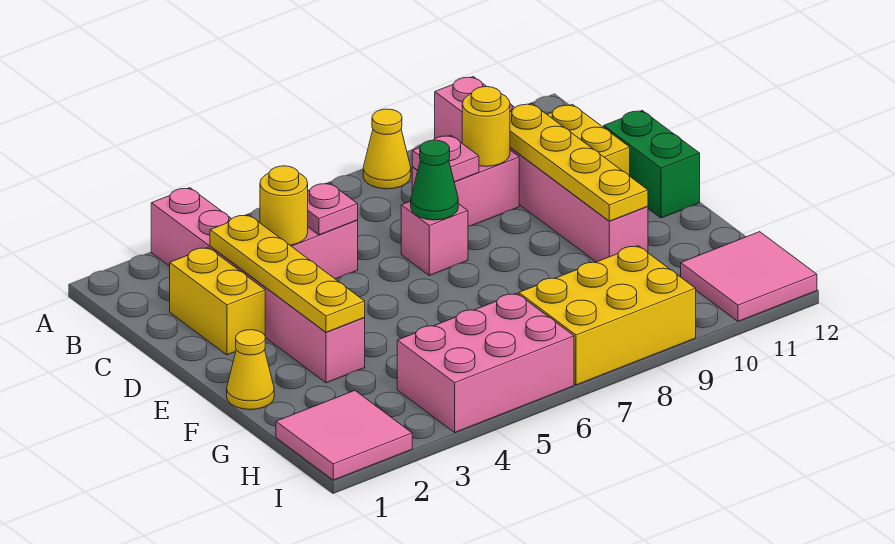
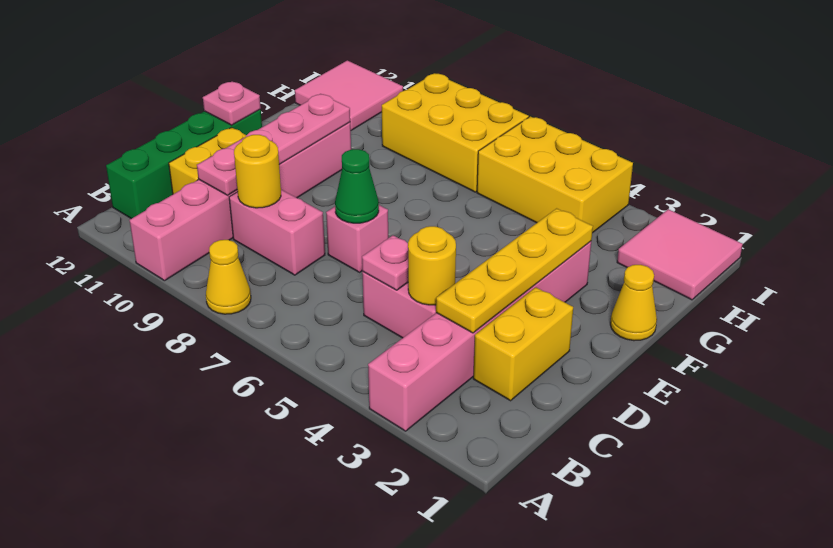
pink 1x1 plate [412,135,479,182] -> pink 1x1 plate moved to [203,81,261,125]
yellow 1x4 plate [510,104,648,221] -> pink 1x4 plate [197,94,350,195]
green 1x2 brick [604,111,700,218] -> green 1x4 brick [106,110,262,219]
pink 2x3 brick [397,293,574,432] -> yellow 2x3 brick [477,116,633,233]

